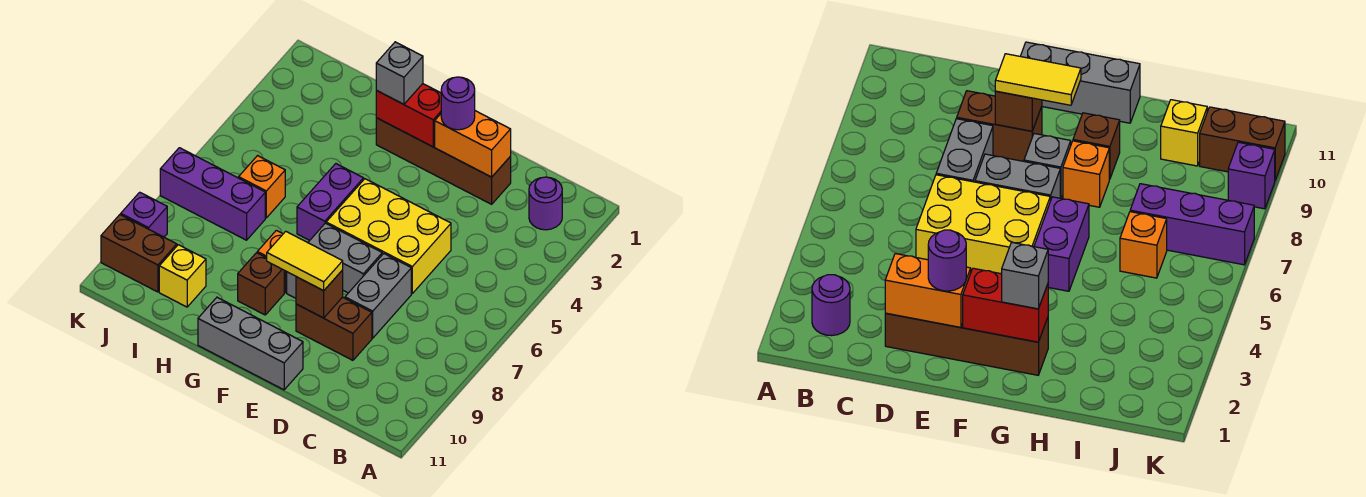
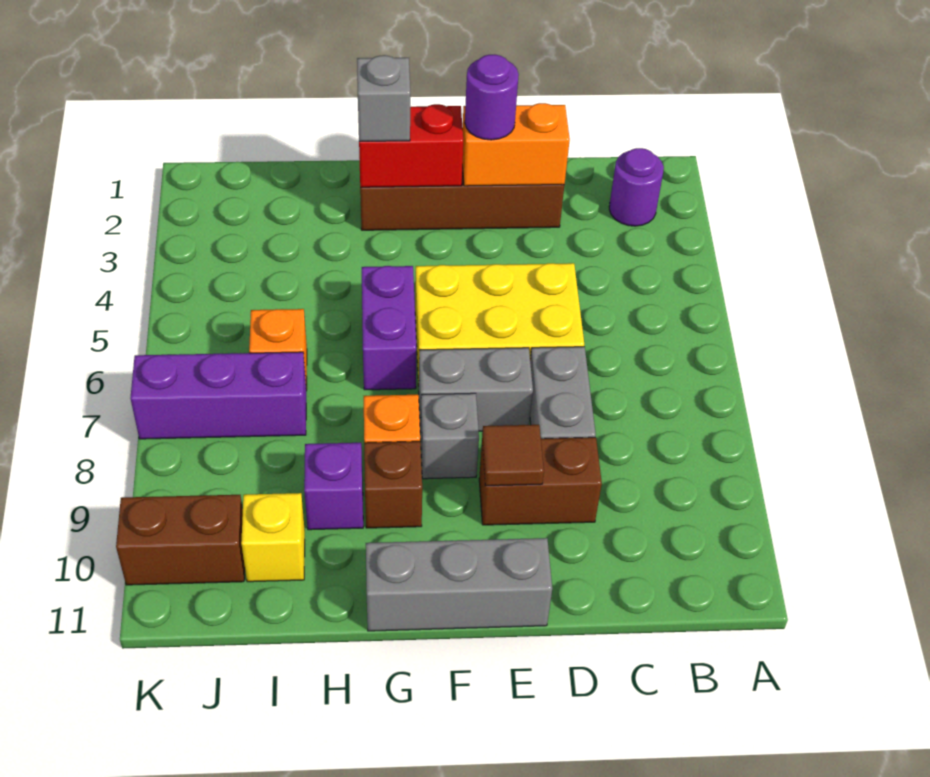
brown 1x1 brick [296,270,343,318] -> brown 1x1 tile [482,425,544,486]
yellow 1x2 tile [267,231,343,291] -> none
purple 1x1 brick [121,192,167,237] -> purple 1x1 brick moved to [304,443,363,530]

